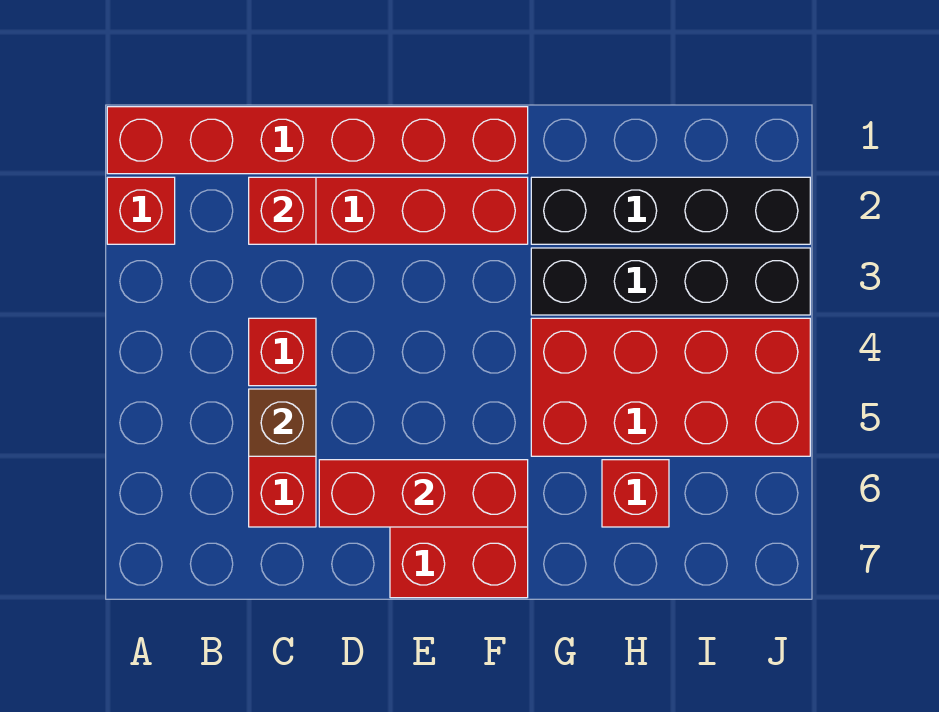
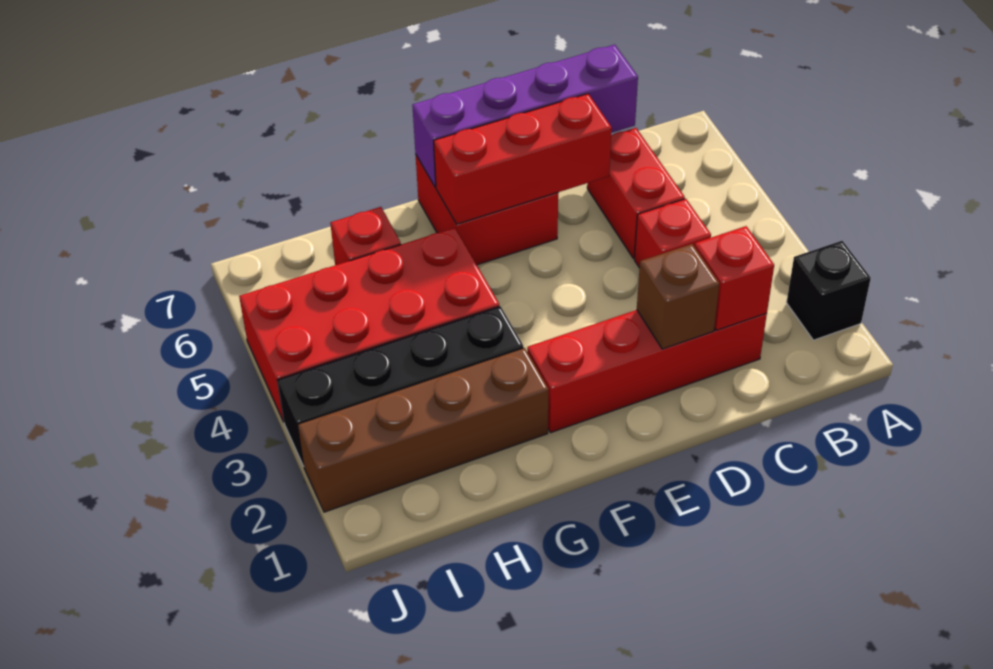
red 1x6 brick [107,107,528,174] -> none
red 1x1 brick [107,177,175,244] -> black 1x1 brick [786,241,871,340]
brown 1x1 brick [249,389,316,456] -> brown 1x1 brick moved to [637,244,719,349]
none -> purple 1x4 brick [412,45,638,187]
black 1x4 brick [531,177,810,244] -> brown 1x4 brick [298,348,548,512]

